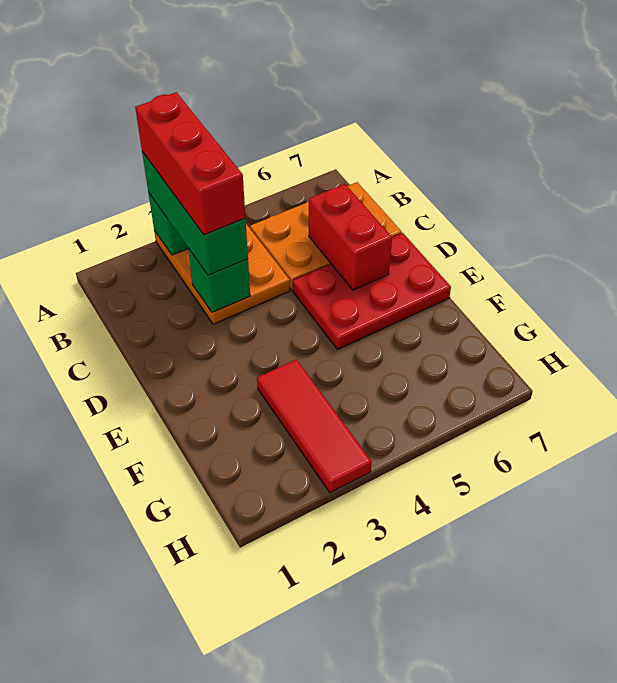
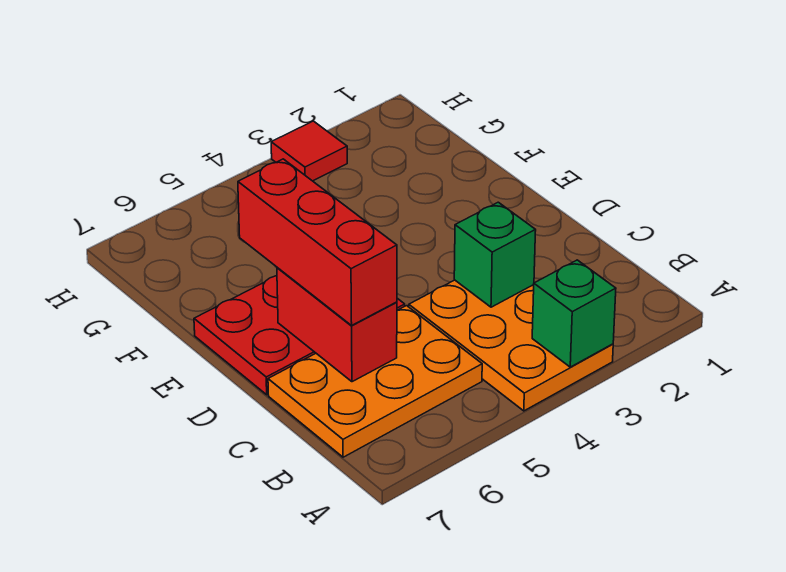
green 1x3 brick [142,152,248,275] -> none
red 1x3 brick [135,92,245,235] -> red 1x3 brick moved to [238,159,397,325]
red 1x3 tile [257,360,372,493] -> red 1x1 tile [271,121,347,181]

